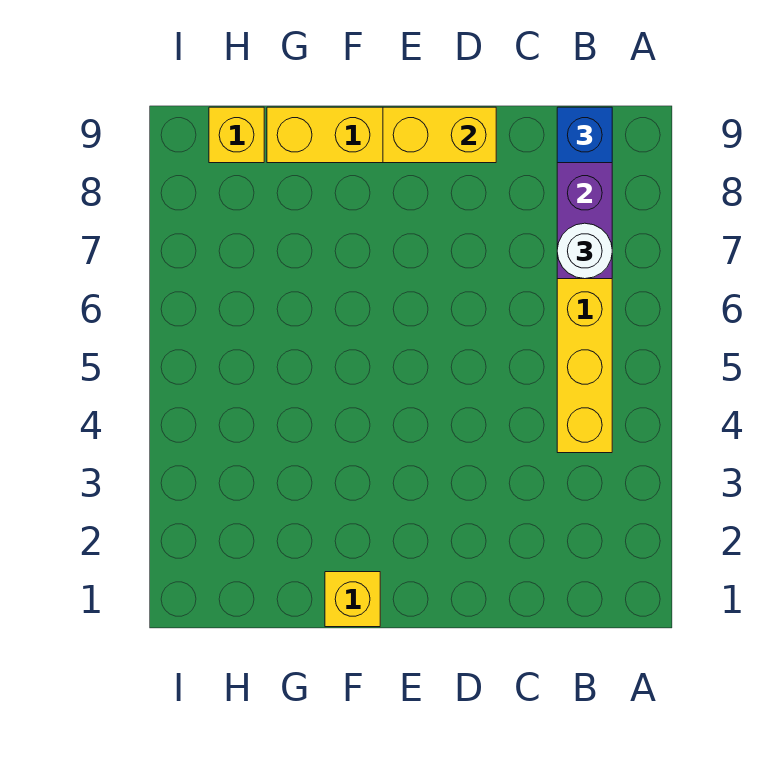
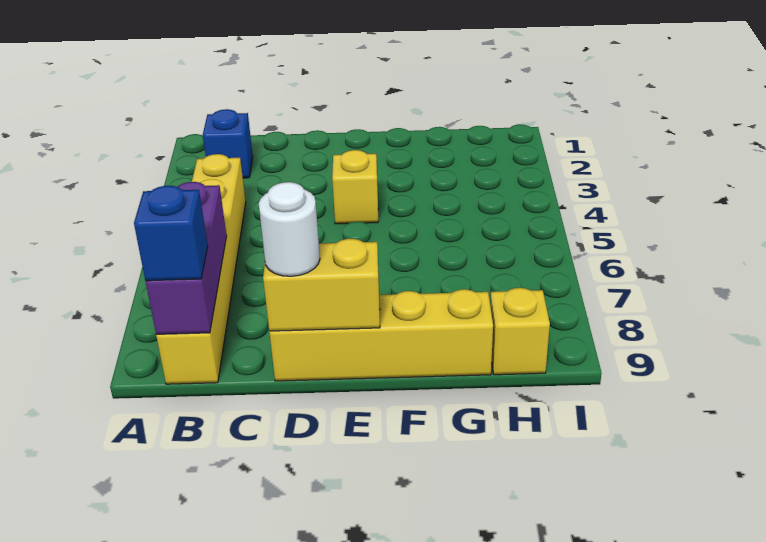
none -> blue 1x1 brick [203,109,253,178]
white 1x1 round brick [557,223,612,279] -> white 1x1 round brick moved to [259,182,320,276]
yellow 1x1 brick [325,572,380,627] -> yellow 1x1 brick moved to [332,150,378,224]

